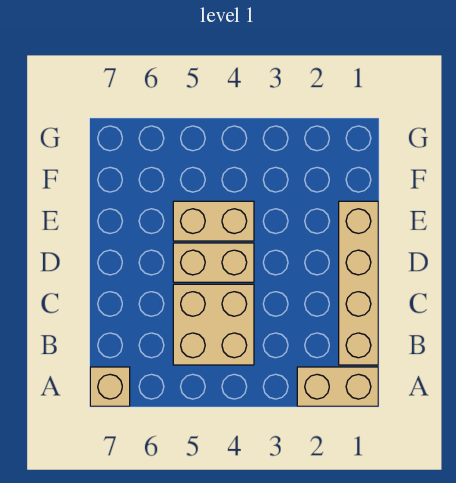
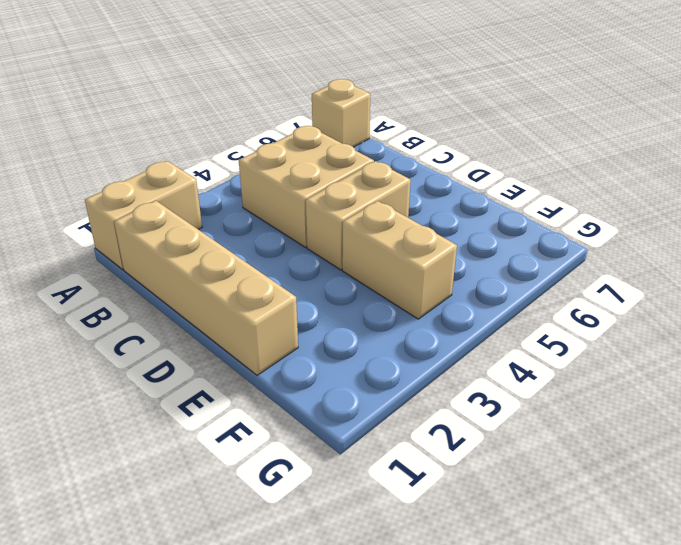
tan 1x2 brick [173,201,254,241] -> tan 1x2 brick turned to [342,201,457,319]

